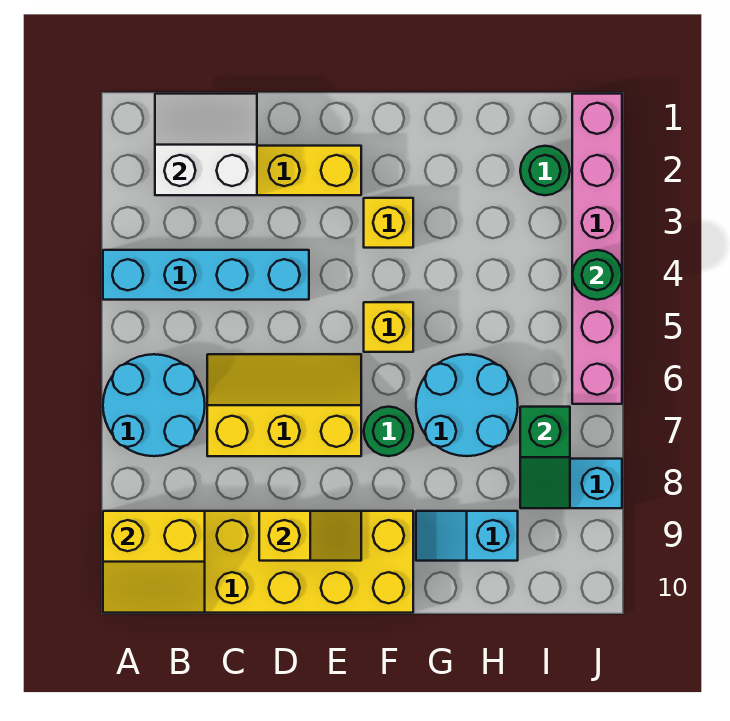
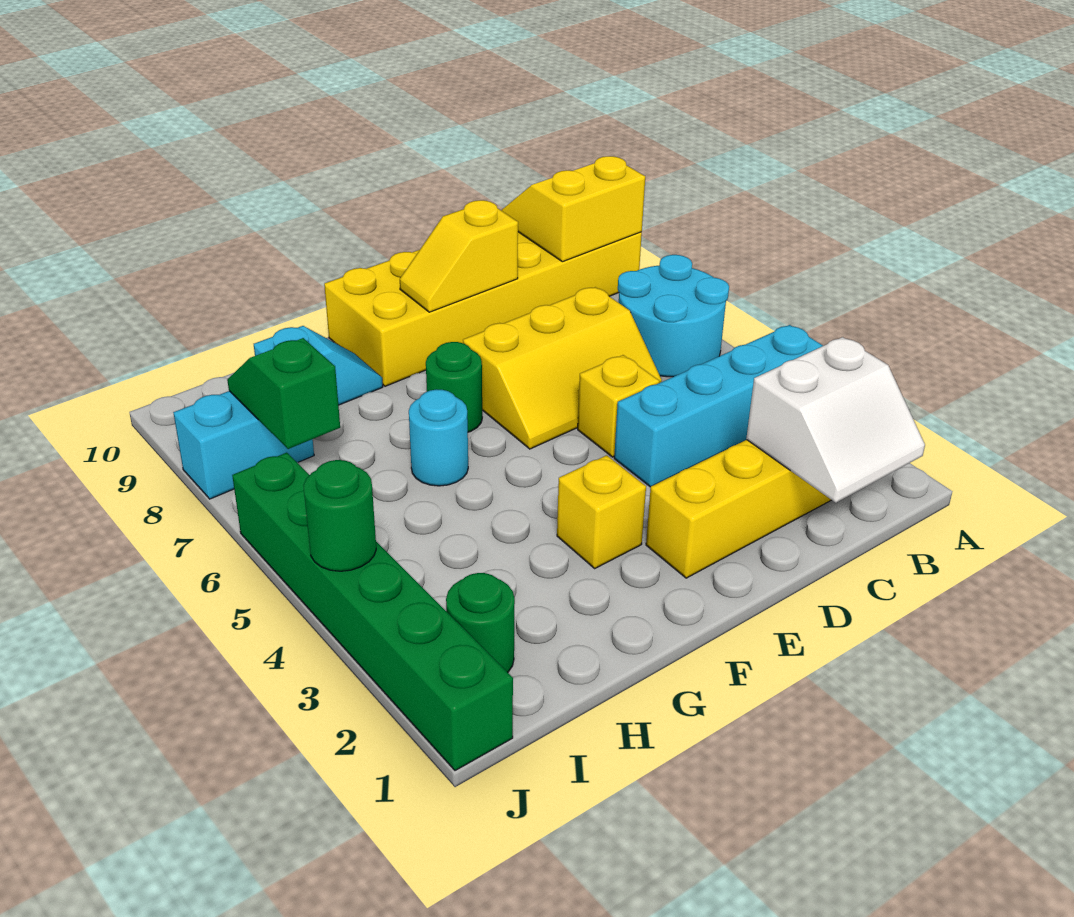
yellow 1x1 brick [364,302,413,352] -> yellow 1x1 brick moved to [578,355,660,457]
cyan 2x2 round brick [416,354,518,456] -> cyan 1x1 round brick [409,389,468,486]
pink 1x6 brick [572,94,622,404] -> green 1x6 brick [232,453,513,771]

